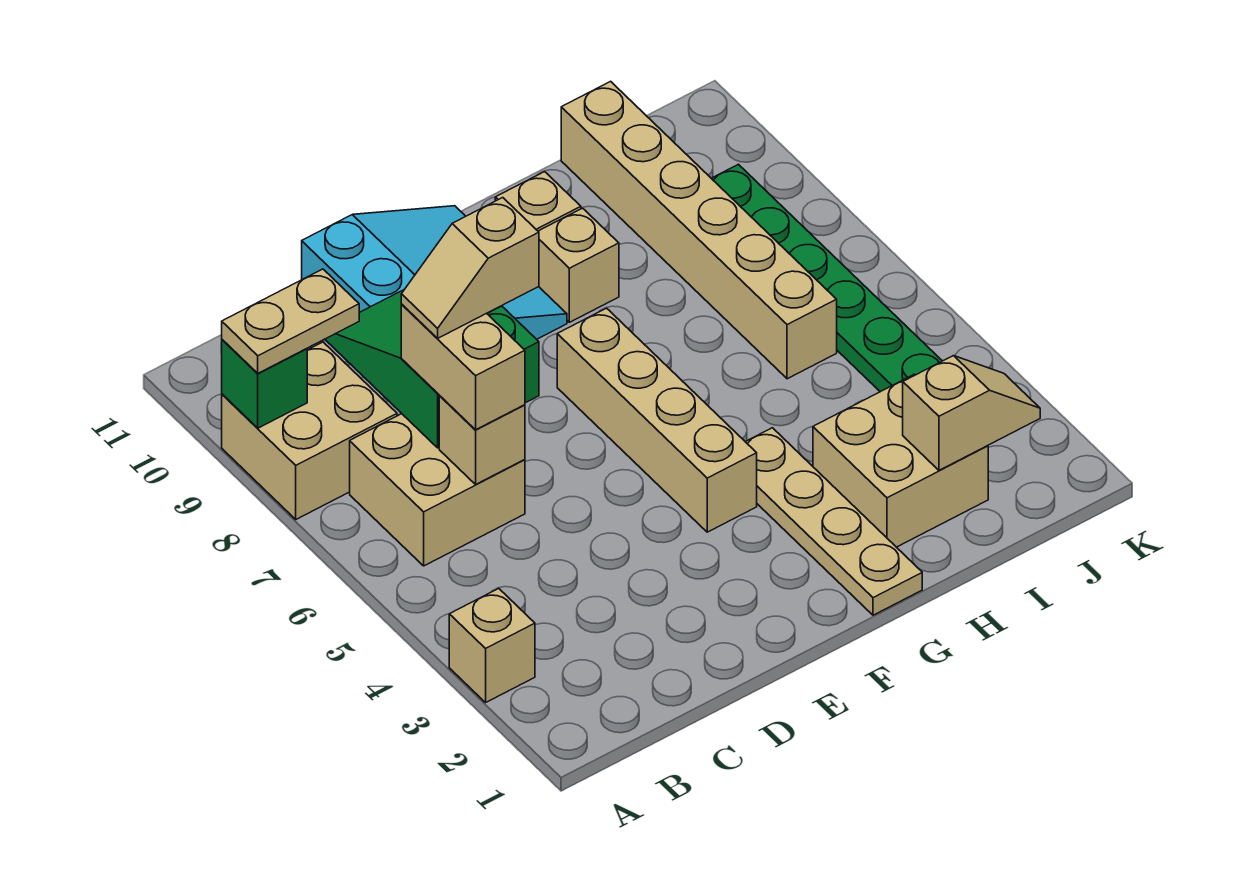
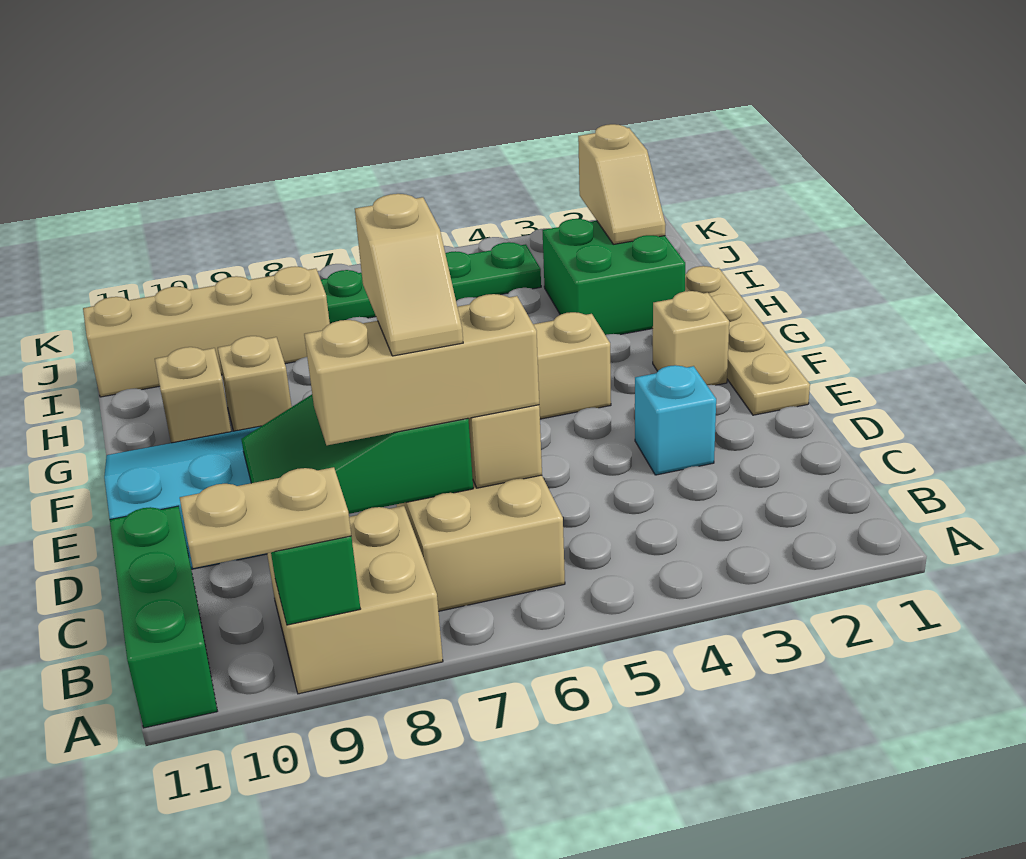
tan 1x1 brick [449,588,535,702] -> tan 1x1 brick moved to [653,291,729,385]
tan 1x2 plate [222,269,359,373] -> tan 1x2 plate turned to [180,467,351,568]
none -> green 1x3 brick [110,506,217,728]
tan 1x2 brick [401,305,525,430] -> tan 1x3 brick [304,294,539,445]
none -> cyan 1x1 brick [635,365,716,475]
tan 1x4 plate [746,428,922,615] -> tan 1x4 plate turned to [685,266,810,415]
tan 2x2 brick [813,374,988,547] -> green 2x2 brick [543,219,685,335]
tan 1x2 slope [903,356,1040,470] -> tan 1x2 slope turned to [578,124,666,244]
tan 1x6 brick [561,81,837,379] -> tan 1x4 brick [83,266,330,397]

